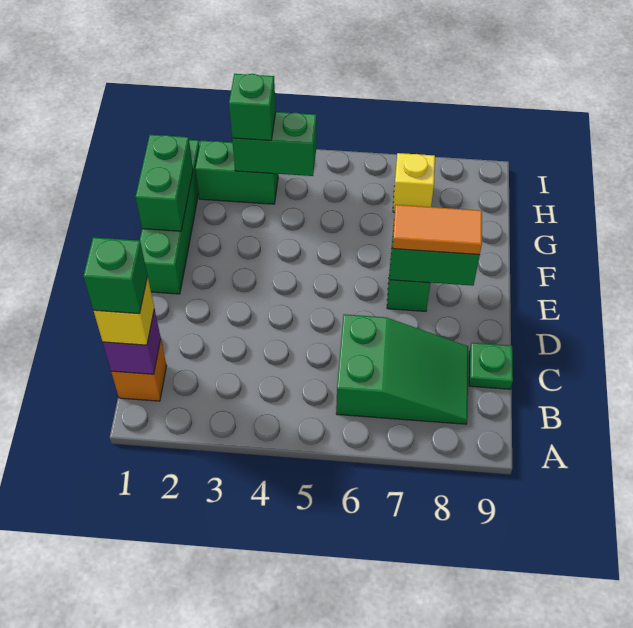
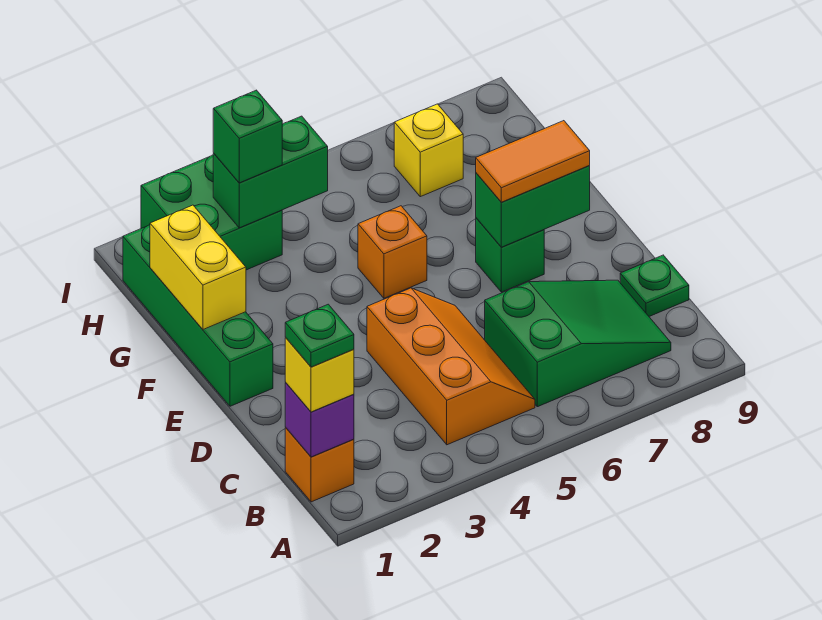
green 1x1 brick [83,237,148,314] -> green 1x1 plate [285,304,354,367]
none -> orange 2x3 slope [367,288,535,445]
green 1x2 brick [136,135,193,231] -> yellow 1x2 brick [150,205,246,329]
none -> orange 1x1 brick [358,206,427,298]
green 1x2 brick [195,140,278,204] -> green 2x2 brick [141,155,282,270]

